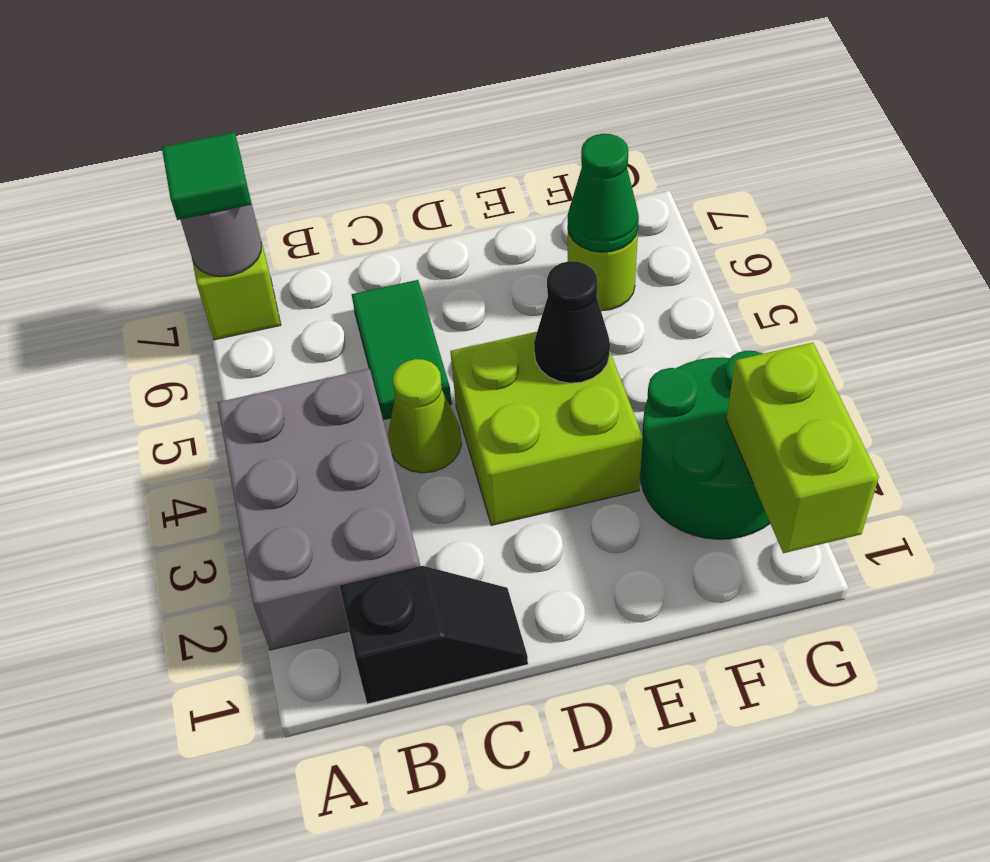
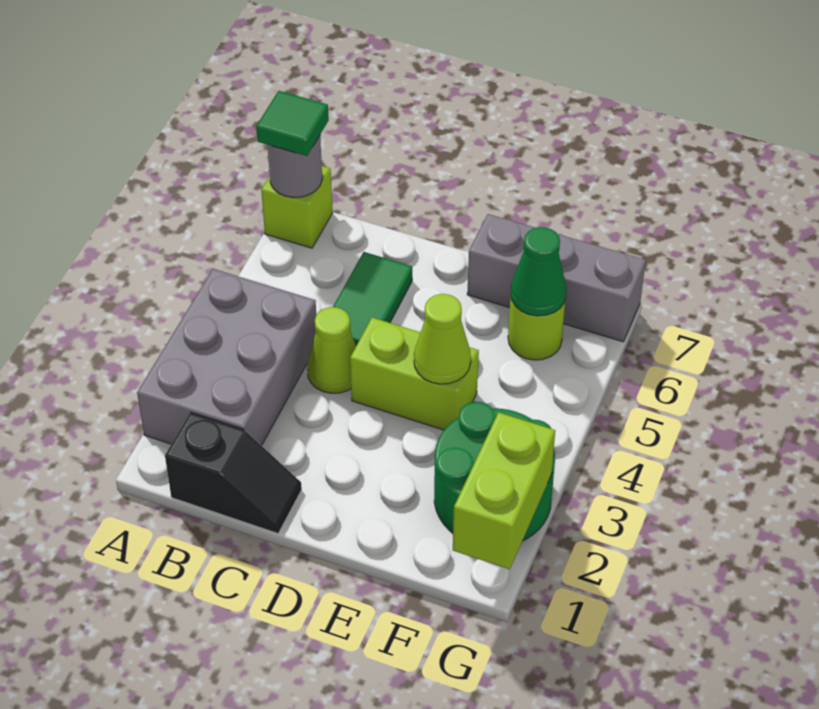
lime 2x2 brick [450,332,643,526] -> lime 1x2 brick [350,318,479,430]
black 1x1 cone [534,261,610,383] -> lime 1x1 cone [414,294,471,384]
none -> grey 1x3 brick [467,214,646,342]

